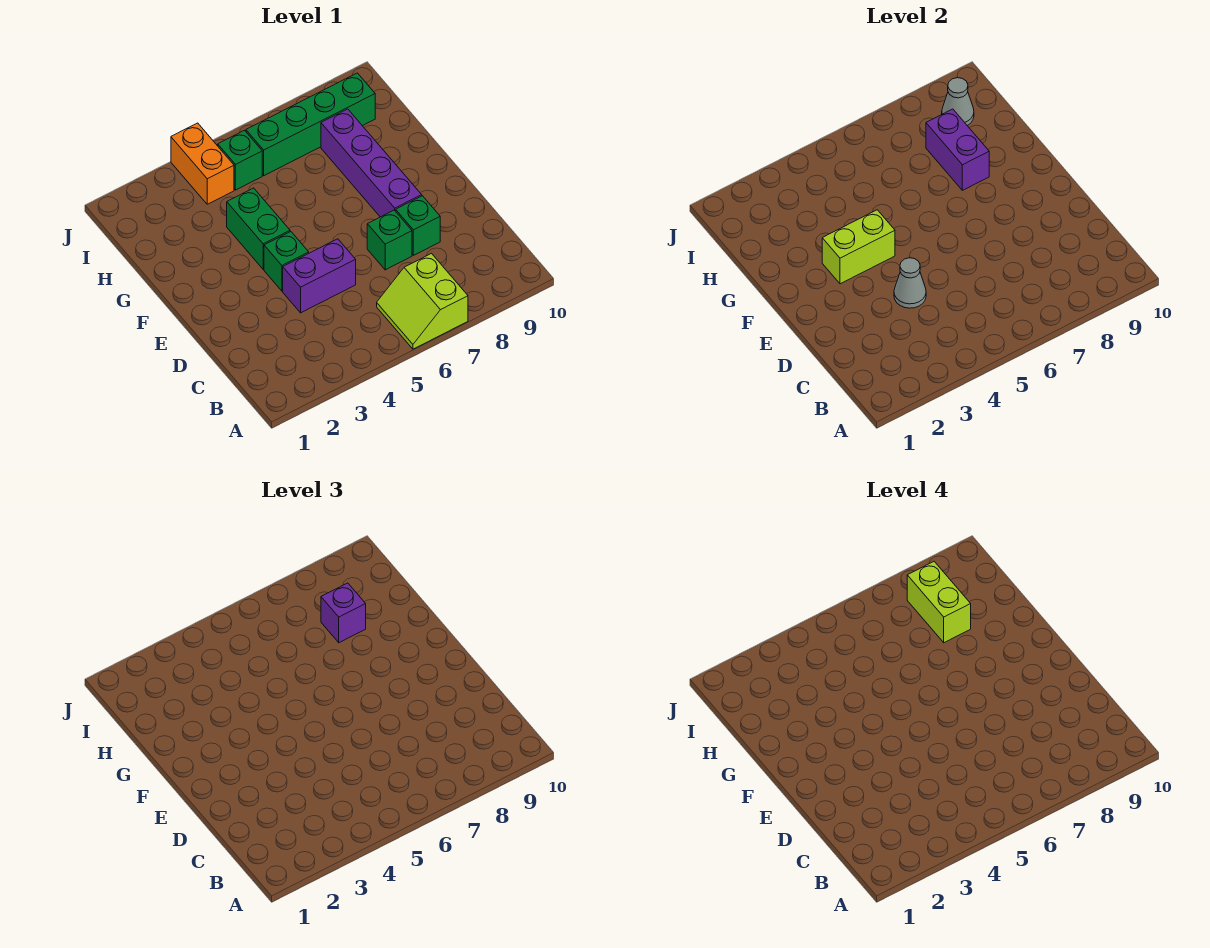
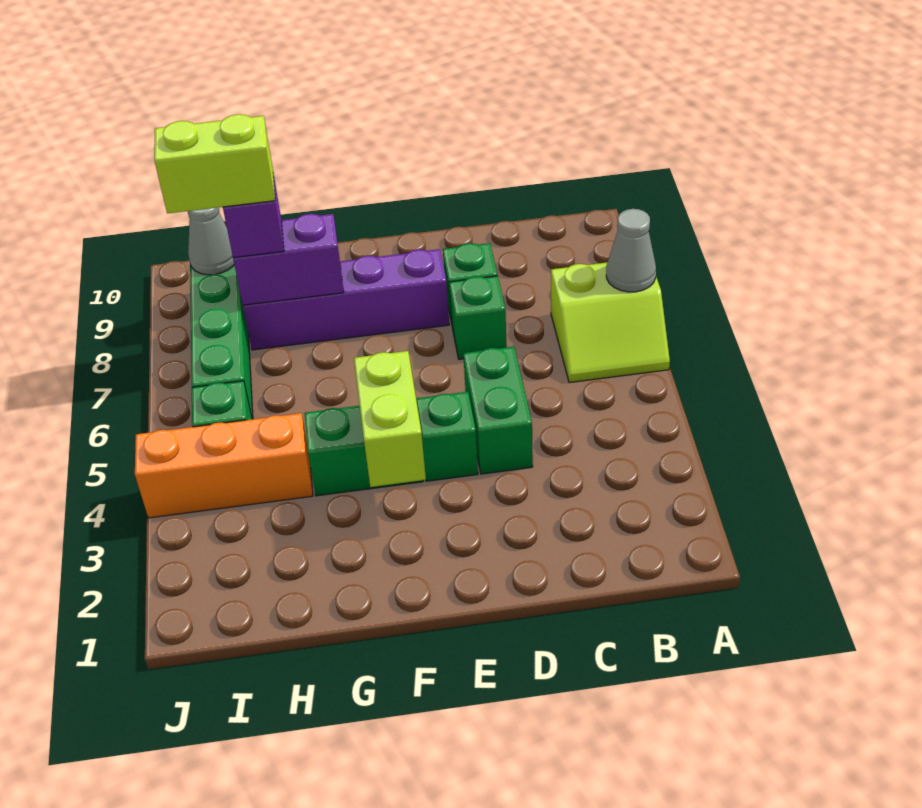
purple 1x2 brick [283,239,356,313] -> green 1x2 brick [463,347,533,474]
grey 1x1 cone [894,258,926,308] -> grey 1x1 cone moved to [606,209,656,292]
orange 1x2 brick [171,123,234,204] -> orange 1x3 brick [135,413,313,518]

